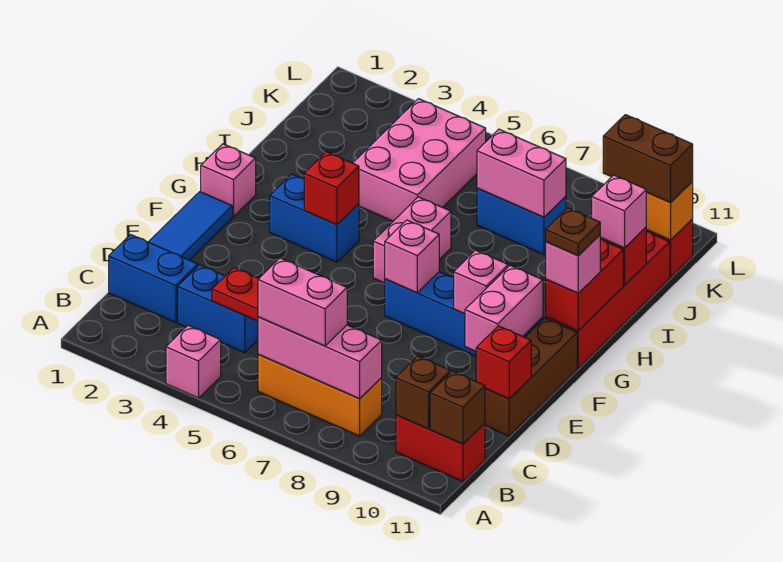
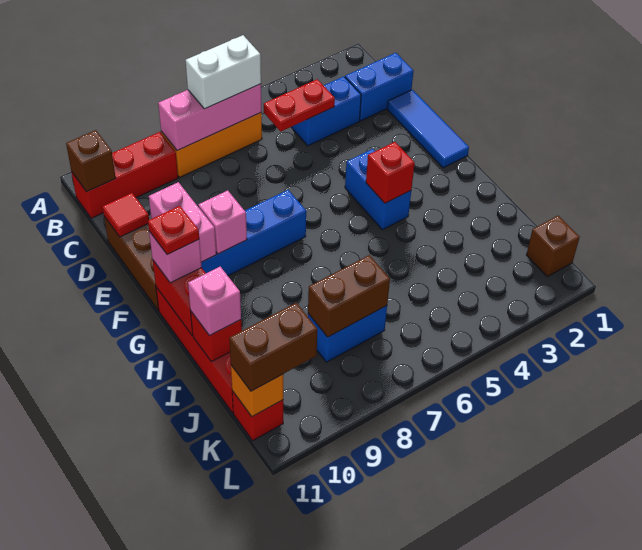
pink 1x1 brick [166,325,221,398] -> none
pink 1x2 brick [258,258,347,346] -> white 1x2 brick [186,35,261,109]
red 1x2 brick [396,415,485,482] -> red 1x3 brick [72,132,178,218]
brown 1x1 brick [396,356,451,429] -> brown 1x1 brick moved to [527,216,579,277]
red 1x1 brick [476,326,531,399] -> red 1x1 tile [102,193,149,237]
pink 1x1 brick [385,220,439,293] -> none
pink 1x1 brick [201,144,256,217] -> none
blue 1x2 brick [270,174,359,262] -> blue 1x2 brick turned to [345,149,411,230]
pink 1x2 brick [373,197,451,283] -> none
brown 1x1 plate [546,208,600,256] -> red 1x1 plate [148,206,199,255]
pink 2x3 brick [353,99,486,221] -> none
pink 1x2 brick [477,129,566,217] -> brown 1x2 brick [308,255,390,337]

